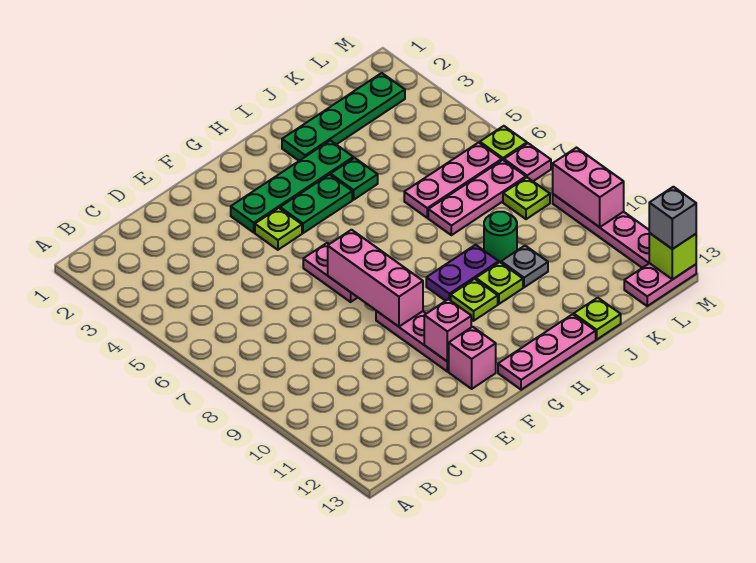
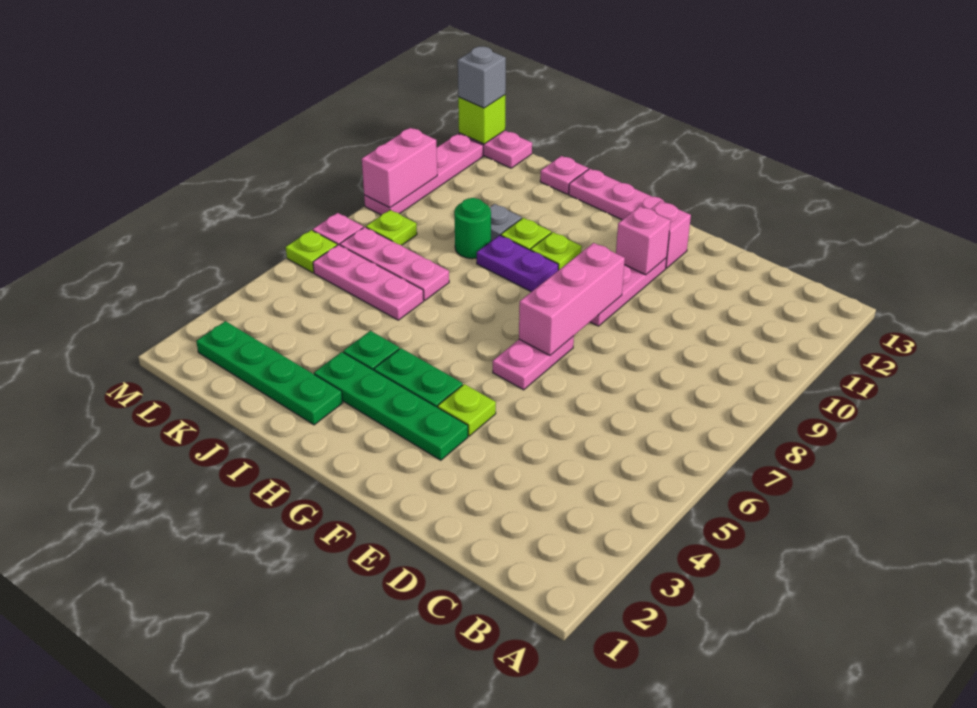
lime 1x1 plate [574,298,621,339] -> pink 1x1 plate [540,156,588,194]

